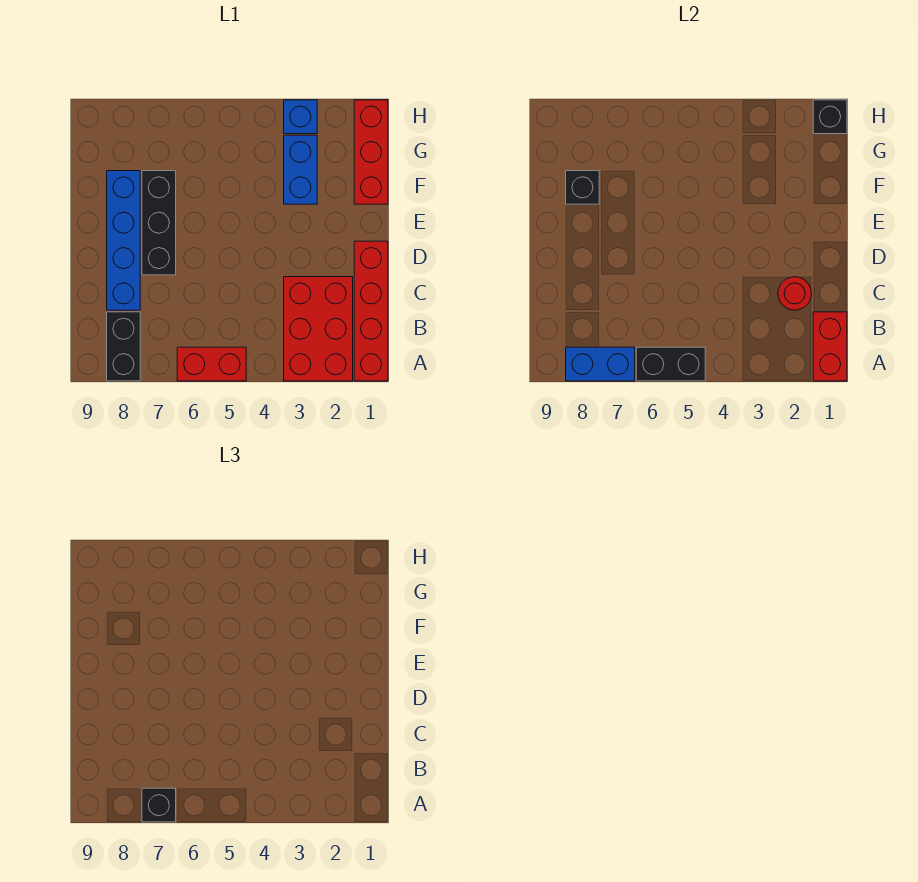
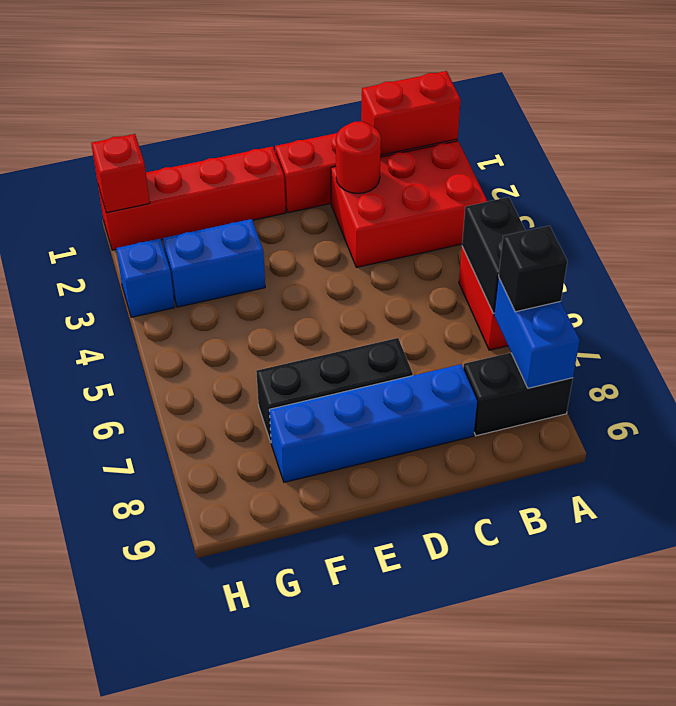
red 1x3 brick [354,100,388,204] -> red 1x4 brick [98,146,286,250]
black 1x1 brick [566,171,599,204] -> none
black 1x1 brick [813,100,847,134] -> red 1x1 brick [91,134,150,213]

